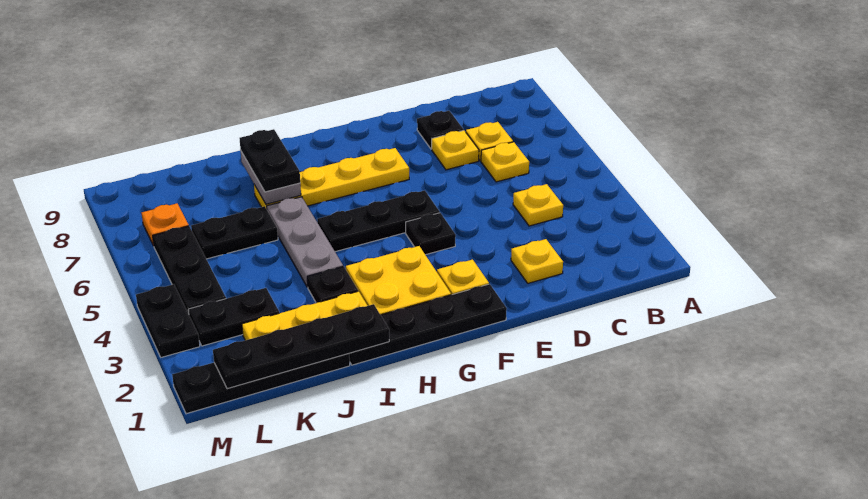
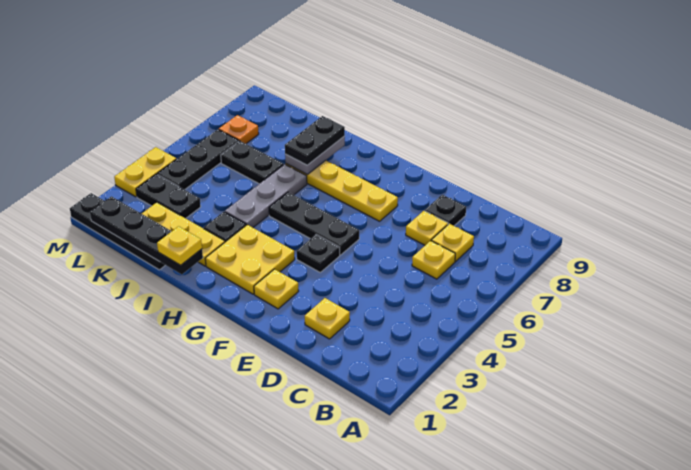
yellow 1x1 plate [513,184,563,226] -> yellow 1x1 plate moved to [157,226,202,265]
black 1x4 plate [349,284,507,365] -> none
black 1x2 plate [136,284,200,357] -> yellow 1x2 plate [114,147,176,197]

